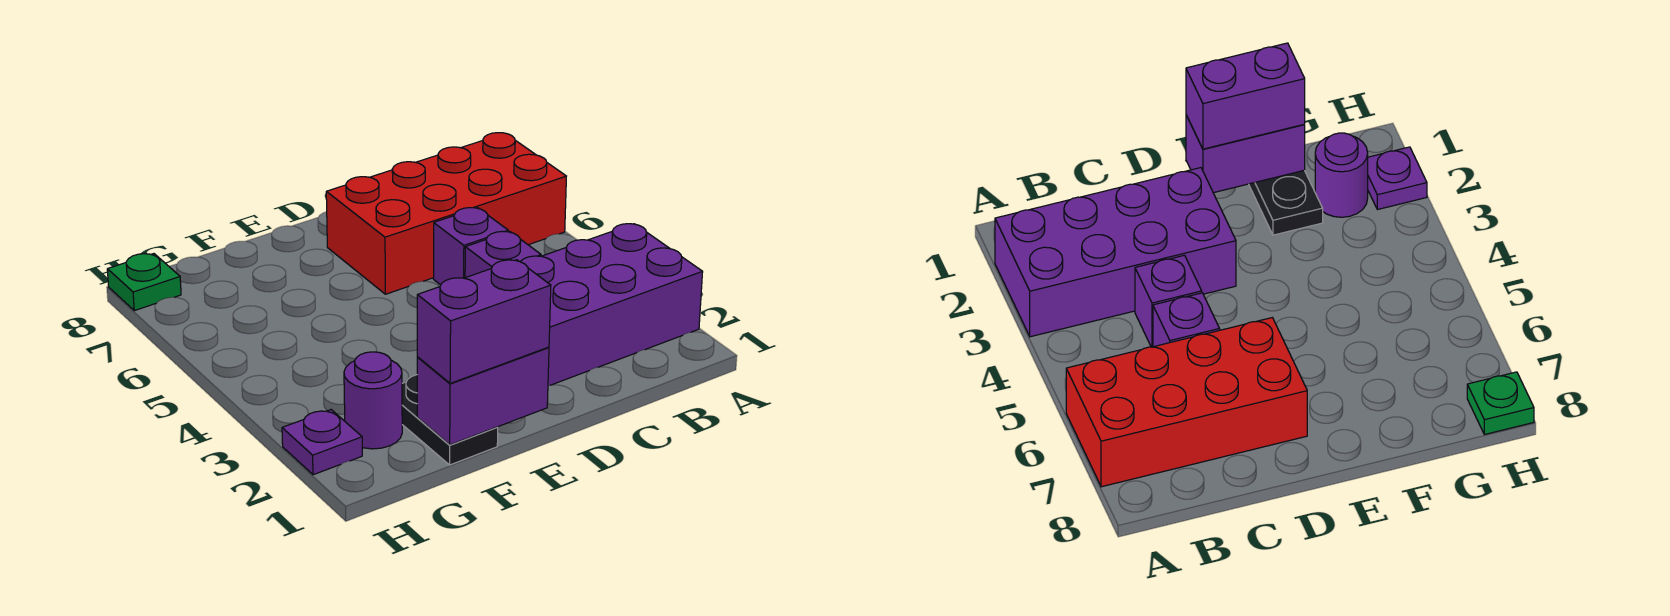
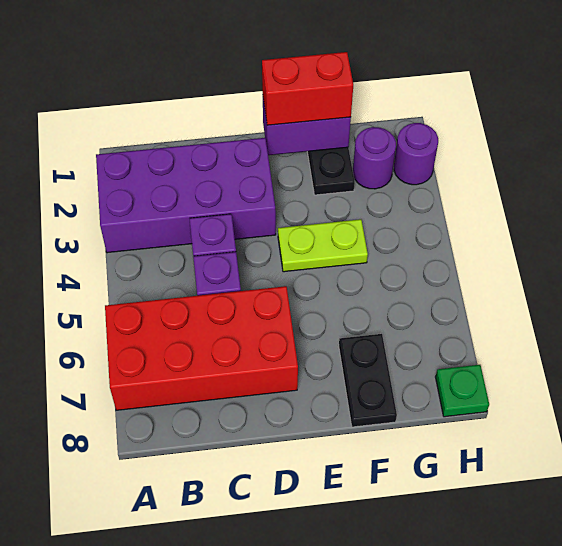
purple 1x2 brick [417,260,551,383] -> red 1x2 brick [262,52,353,125]
none -> lime 1x2 plate [278,219,368,272]
none -> black 1x2 plate [339,334,397,427]
purple 1x1 plate [282,410,362,475] -> purple 1x1 round brick [394,123,438,185]

